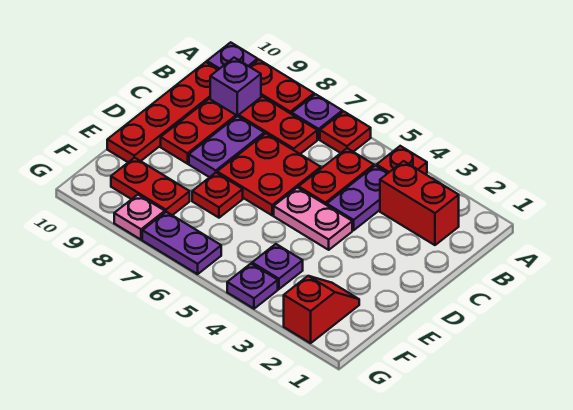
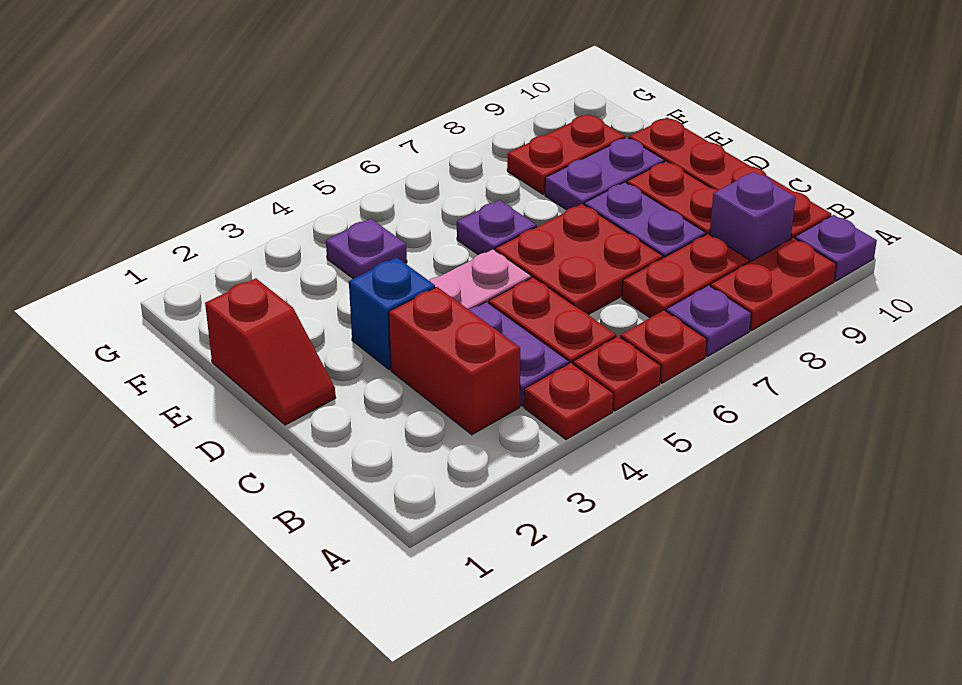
red 1x2 brick [380,161,459,245] -> red 1x2 brick turned to [389,287,520,435]
none -> blue 1x1 brick [349,257,435,370]
red 1x1 plate [192,173,243,218] -> red 1x1 plate moved to [573,336,661,411]
red 1x2 slope [284,276,359,343] -> red 1x2 slope moved to [205,278,336,425]
purple 1x1 plate [227,264,278,309] -> purple 1x1 plate moved to [457,200,537,255]
purple 1x2 plate [142,212,221,274] -> purple 1x2 plate moved to [545,137,664,210]
pink 1x1 plate [114,195,165,240] -> none

